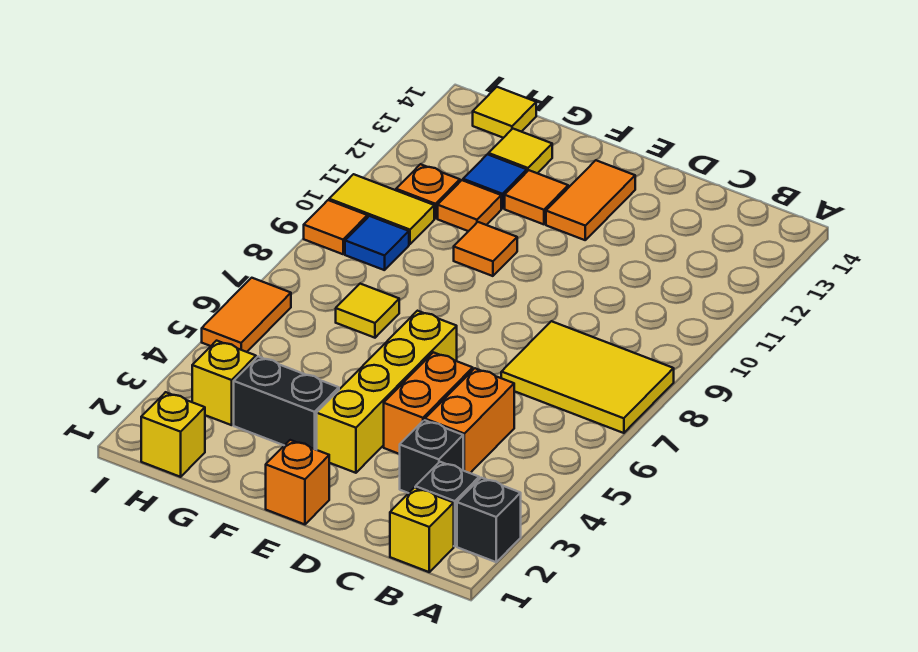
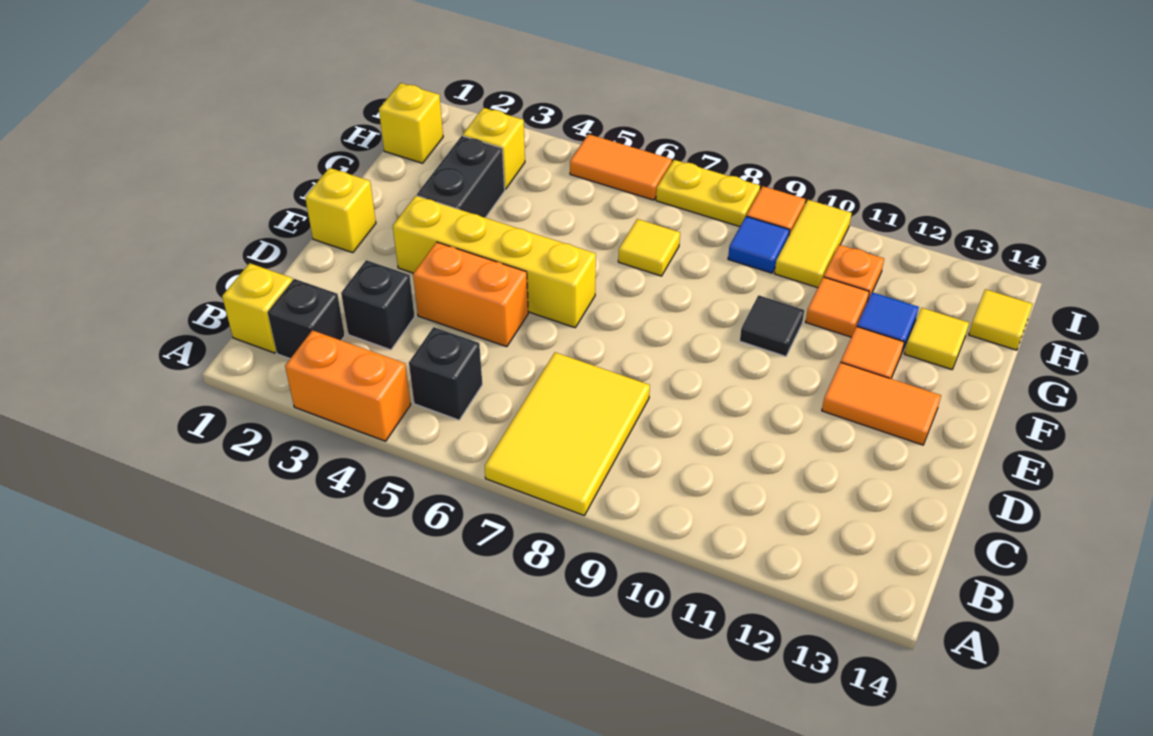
black 1x1 brick [457,478,521,562] -> black 1x1 brick moved to [409,327,482,420]
orange 1x2 brick [425,368,514,473] -> orange 1x2 brick moved to [285,330,411,441]
orange 1x1 brick [266,440,329,524] -> yellow 1x1 brick [305,168,376,253]
orange 1x1 tile [454,222,517,276] -> black 1x1 tile [740,295,804,356]
none -> yellow 1x2 plate [656,160,760,227]

